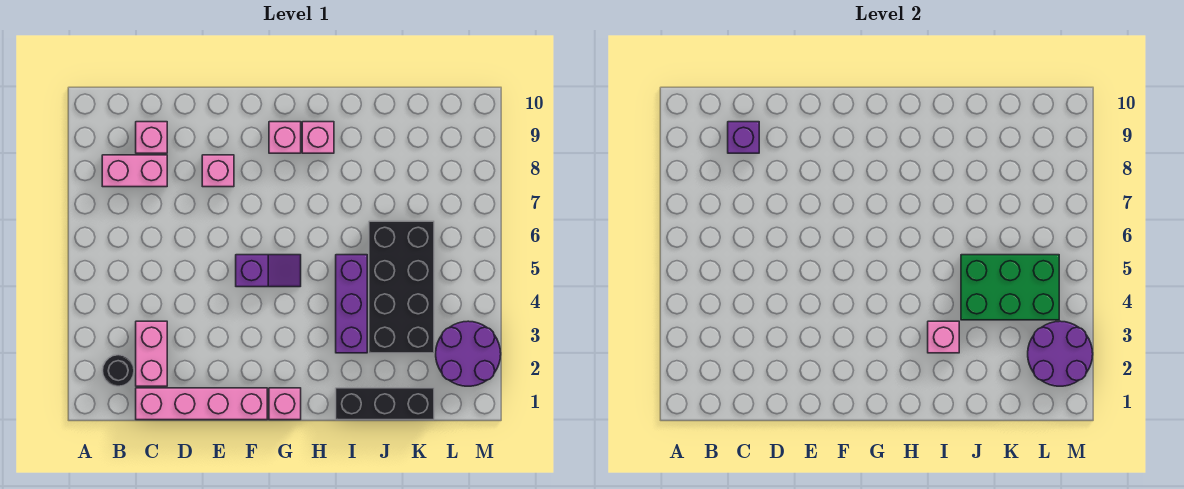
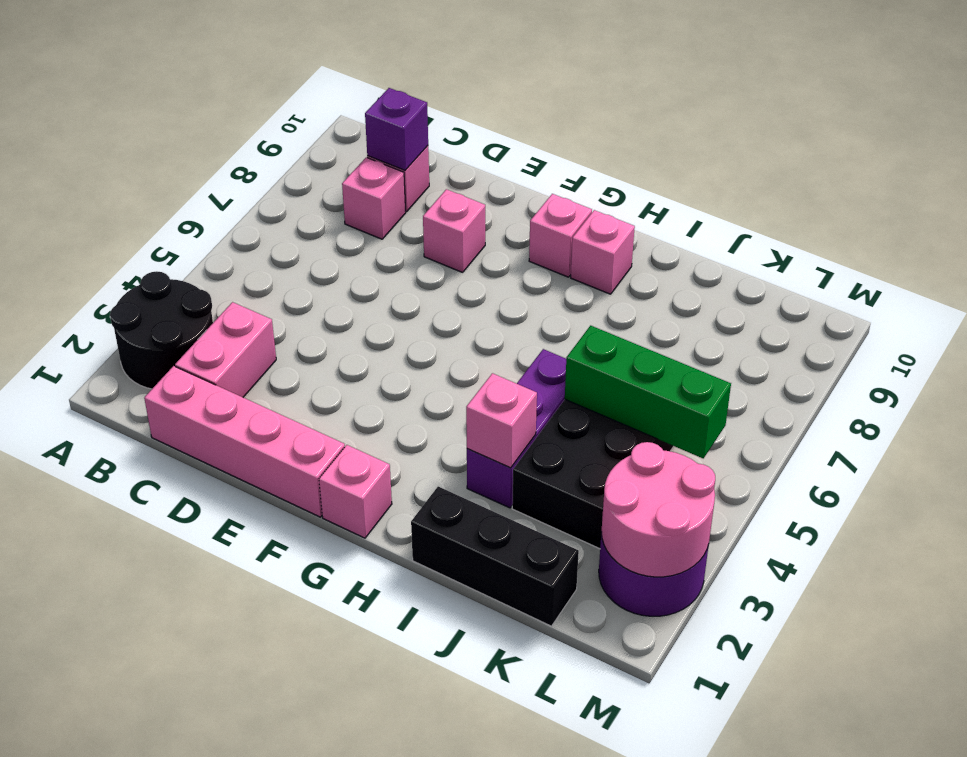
black 1x1 round brick [102,355,134,386] -> black 2x2 round brick [110,271,213,389]
pink 1x2 brick [102,155,167,187] -> pink 1x1 brick [342,157,406,239]
purple 1x2 slope [236,255,301,287] -> none
green 2x3 brick [961,255,1059,320] -> green 1x3 brick [565,326,731,458]
purple 2x2 round brick [1028,321,1093,386] -> pink 2x2 round brick [601,442,715,577]

